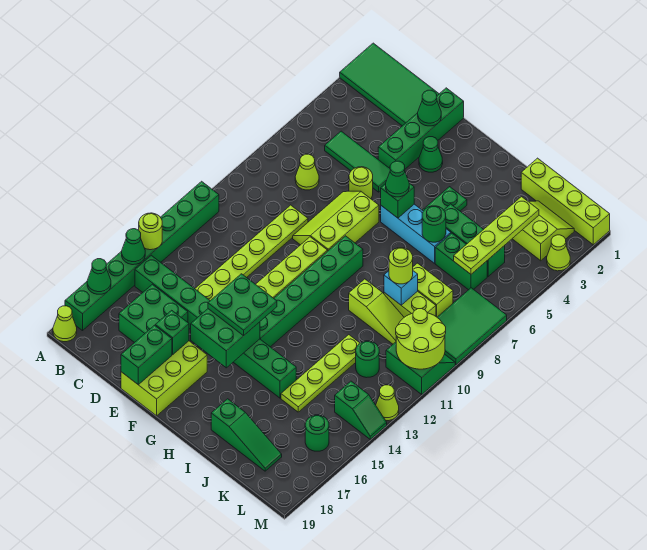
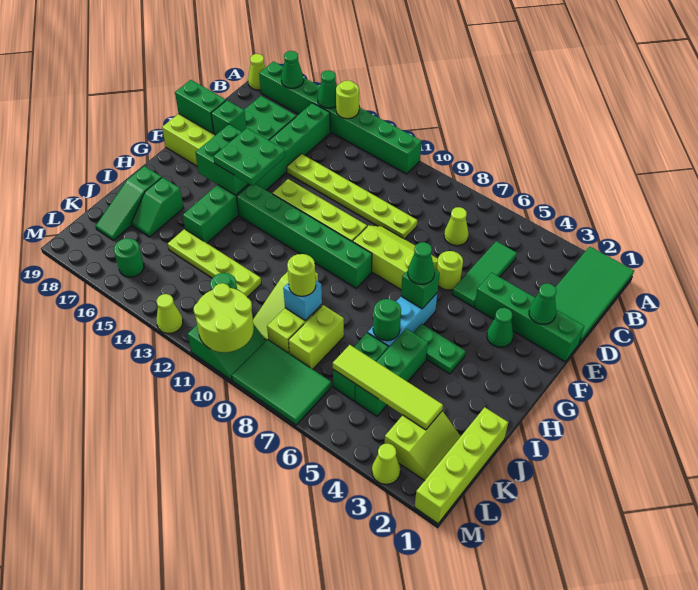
lime 1x4 plate [454,197,539,274] -> lime 1x4 tile [333,345,443,430]
green 1x2 slope [335,381,387,439] -> green 1x2 slope moved to [132,177,183,237]

